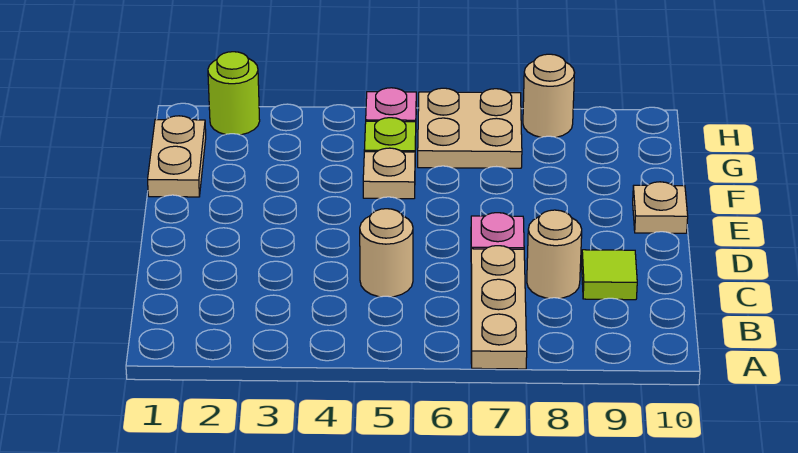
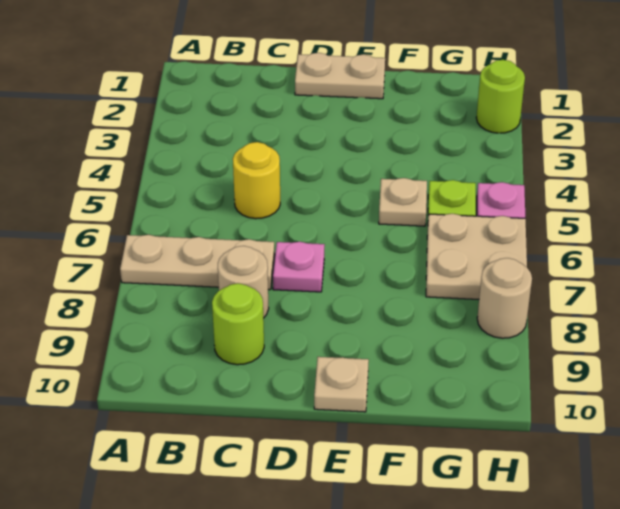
tan 1x1 round brick [360,209,413,297] -> yellow 1x1 round brick [233,142,280,219]
lime 1x1 tile [582,250,637,300] -> lime 1x1 round brick [212,283,264,365]
tan 1x2 plate [148,116,206,197] -> tan 1x2 plate moved to [295,53,385,99]

